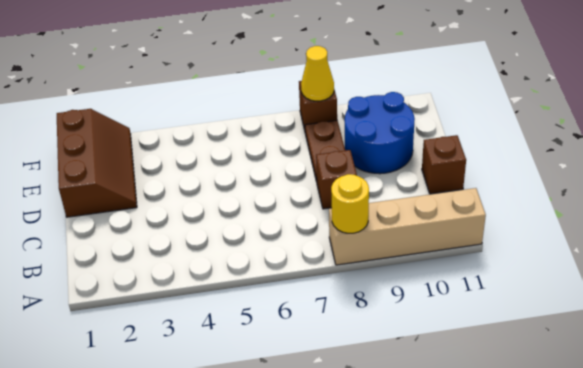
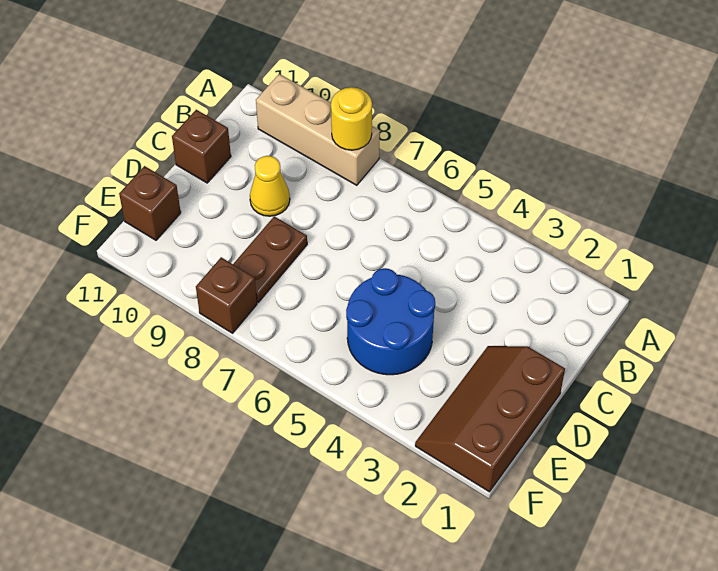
tan 1x4 brick [329,188,486,265] -> tan 1x3 brick [256,74,380,185]
brown 1x1 brick [316,150,357,209] -> brown 1x1 brick moved to [119,166,181,240]
blue 2x2 round brick [345,92,415,174] -> blue 2x2 round brick moved to [346,268,435,375]
yellow 1x1 cone [301,46,334,101] -> yellow 1x1 cone moved to [250,156,290,216]

